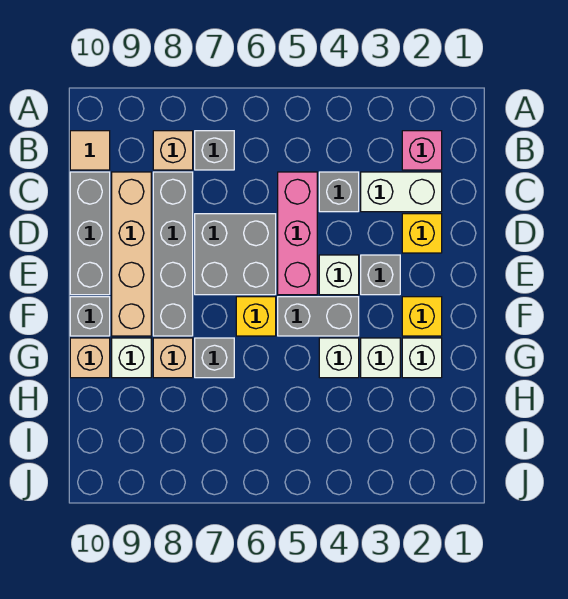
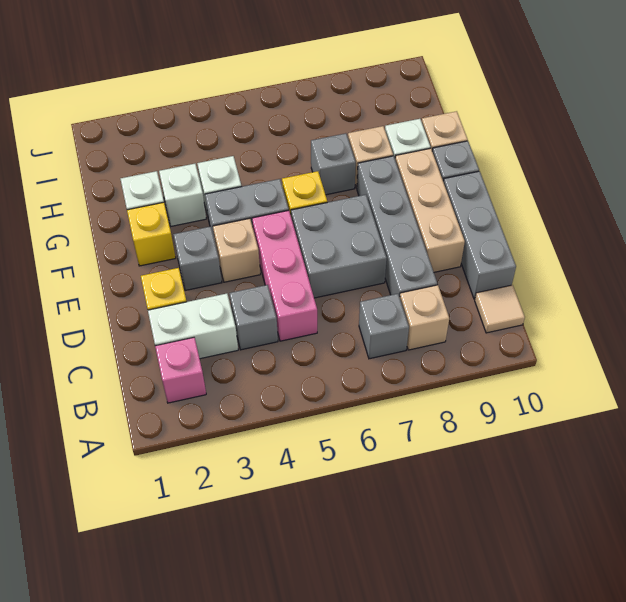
tan 1x4 brick [112,172,151,336] -> tan 1x3 brick [395,148,465,272]
white 1x1 brick [319,255,359,295] -> tan 1x1 brick [213,218,260,282]

